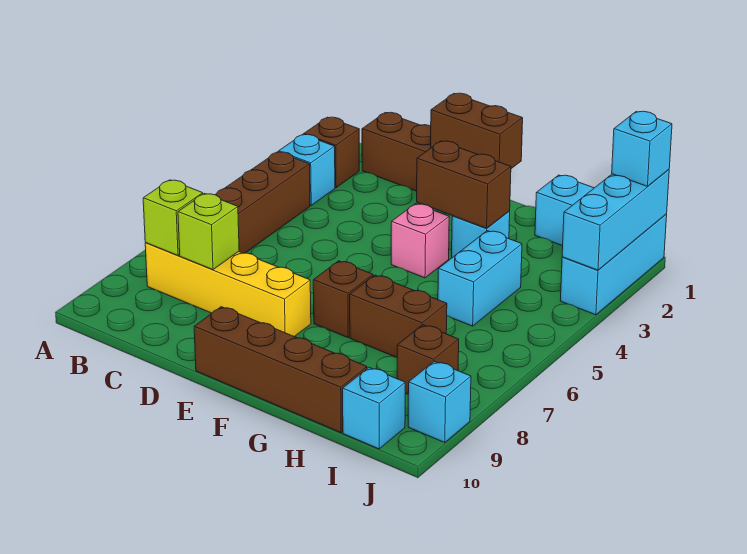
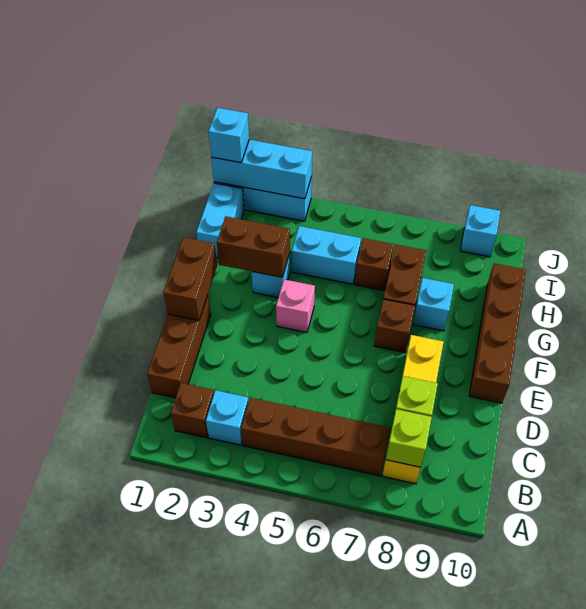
brown 1x2 brick [417,141,511,228] -> brown 1x2 brick turned to [217,216,290,277]
brown 1x1 brick [397,325,459,394] -> brown 1x1 brick moved to [355,238,394,291]
cyan 1x1 brick [343,367,406,449] -> cyan 1x1 brick moved to [413,278,454,331]

